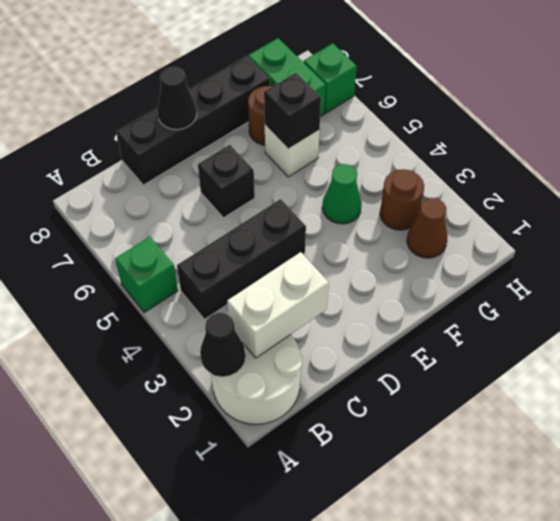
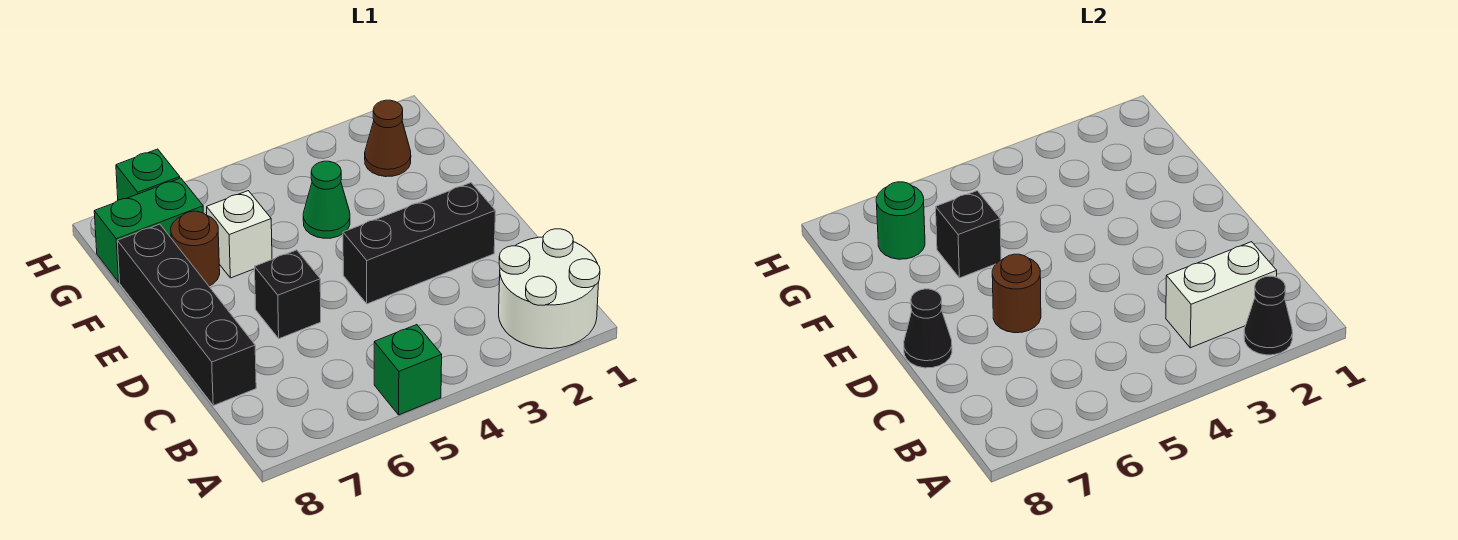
white 1x2 brick [227,252,329,358] -> white 1x2 brick turned to [1166,242,1277,348]
black 1x3 brick [177,199,306,319] -> black 1x3 brick turned to [343,183,495,304]
brown 1x1 round brick [380,169,424,230] -> brown 1x1 round brick moved to [992,254,1041,333]
none -> green 1x1 round brick [876,182,925,259]

